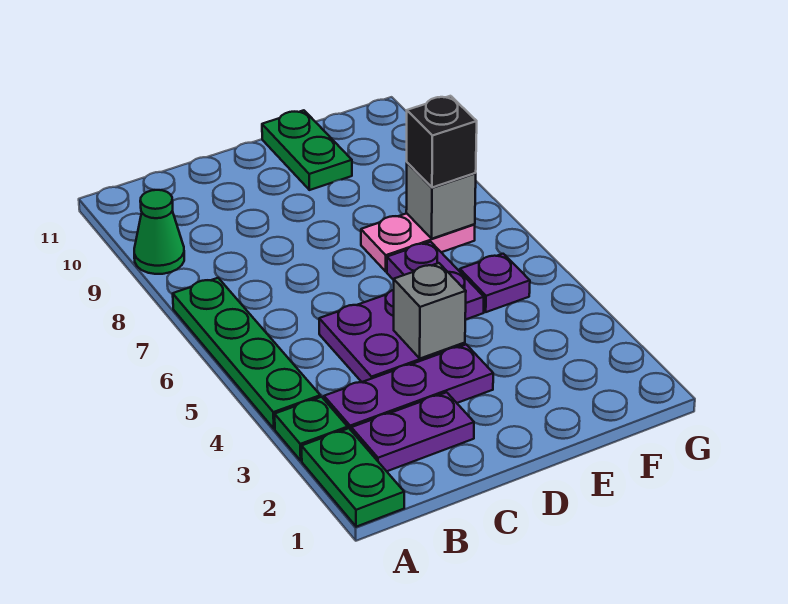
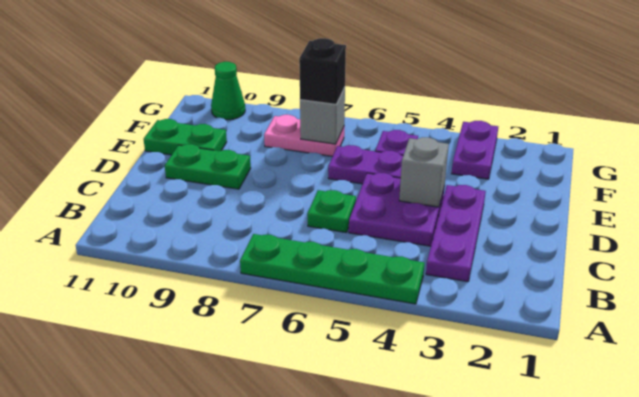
green 1x2 plate [302,428,404,527] -> green 1x2 plate moved to [165,144,251,189]
green 1x1 plate [275,397,348,460] -> green 1x1 plate moved to [307,190,356,232]
green 1x1 cone [134,190,184,274] -> green 1x1 cone moved to [211,62,245,120]
purple 1x2 plate [351,392,474,471] -> purple 1x2 plate moved to [452,121,498,179]
pink 1x2 plate [361,213,475,271] -> pink 1x2 plate turned to [264,115,344,156]

